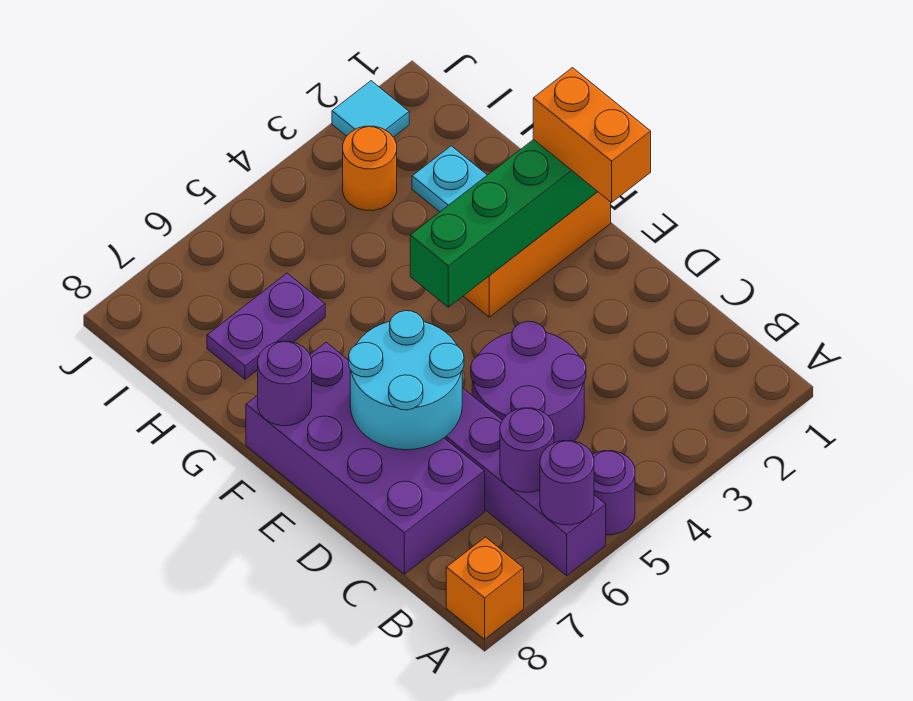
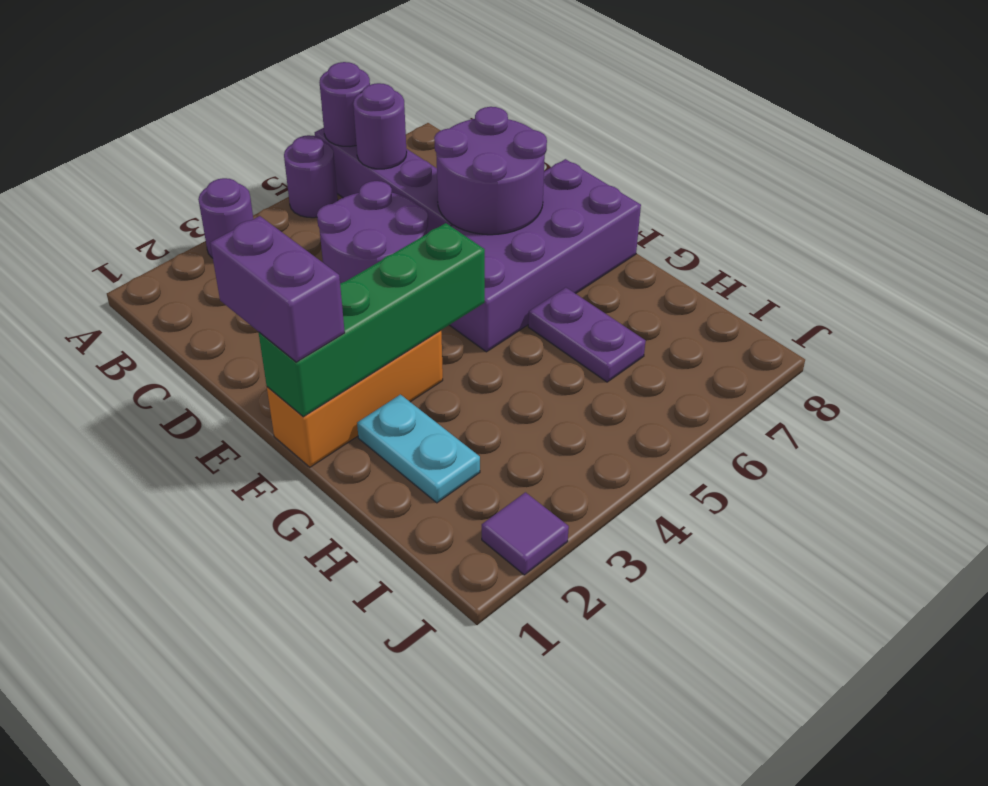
orange 1x1 brick [446,537,524,639] -> none
purple 2x4 brick [246,342,485,574] -> purple 2x4 brick turned to [450,159,641,352]
cyan 2x2 round brick [349,311,464,450] -> purple 2x2 round brick [434,107,547,235]
orange 1x2 brick [533,68,651,202] -> purple 1x2 brick [210,216,345,362]
purple 1x1 round brick [258,341,312,426] -> purple 1x1 round brick moved to [198,178,253,258]
purple 1x2 plate [207,273,325,379] -> purple 1x2 plate turned to [528,287,646,382]
orange 1x1 round brick [343,126,397,211] -> none
cyan 1x1 tile [332,81,409,137] -> purple 1x1 tile [482,492,569,575]

